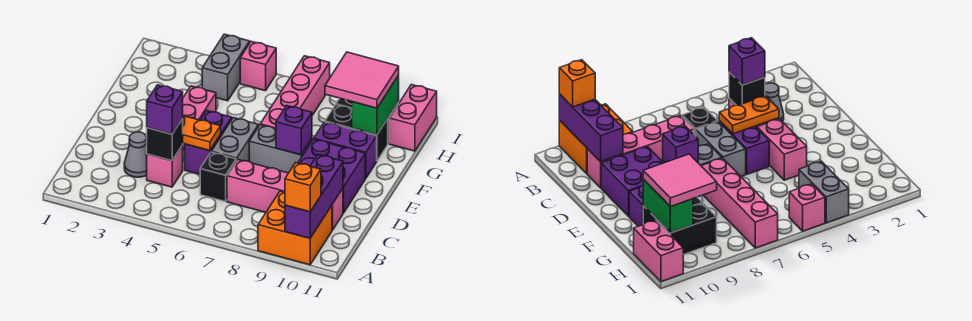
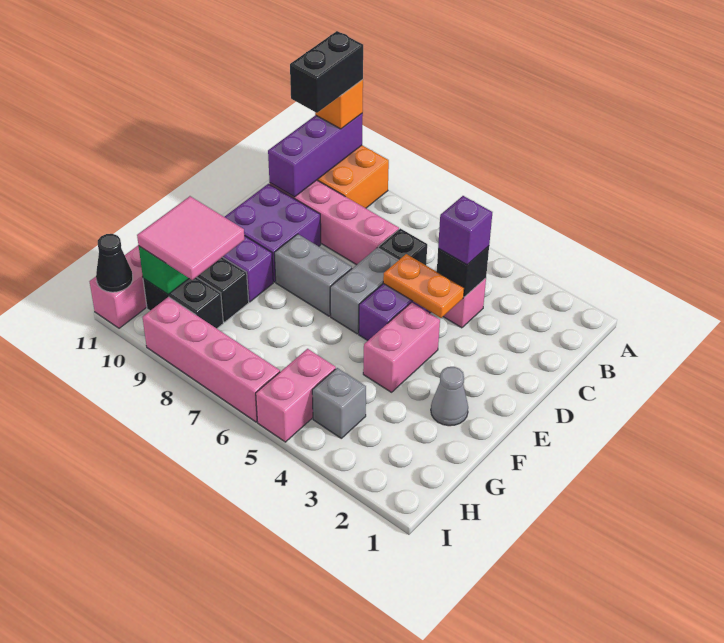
none -> black 1x2 brick [290,31,363,113]
grey 1x1 cone [124,132,147,177] -> grey 1x1 cone moved to [431,367,468,426]
purple 1x1 brick [276,106,312,155] -> none
pink 1x4 brick [260,56,330,129] -> pink 1x4 brick turned to [143,297,280,422]
grey 1x2 brick [202,34,250,101] -> grey 1x1 brick [312,368,366,438]
pink 1x1 brick [240,41,276,91] -> pink 1x2 brick [256,349,336,442]
none -> black 1x1 cone [96,234,133,292]

